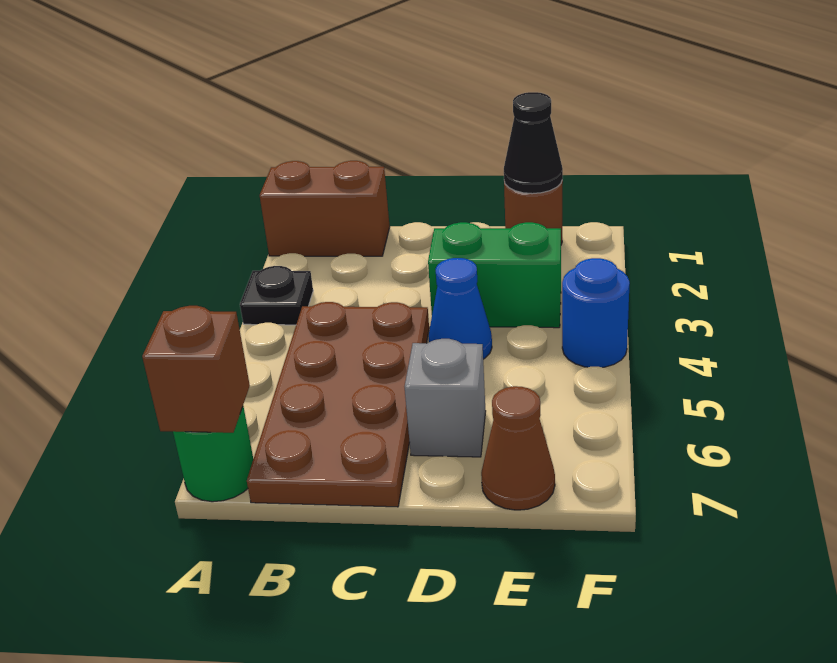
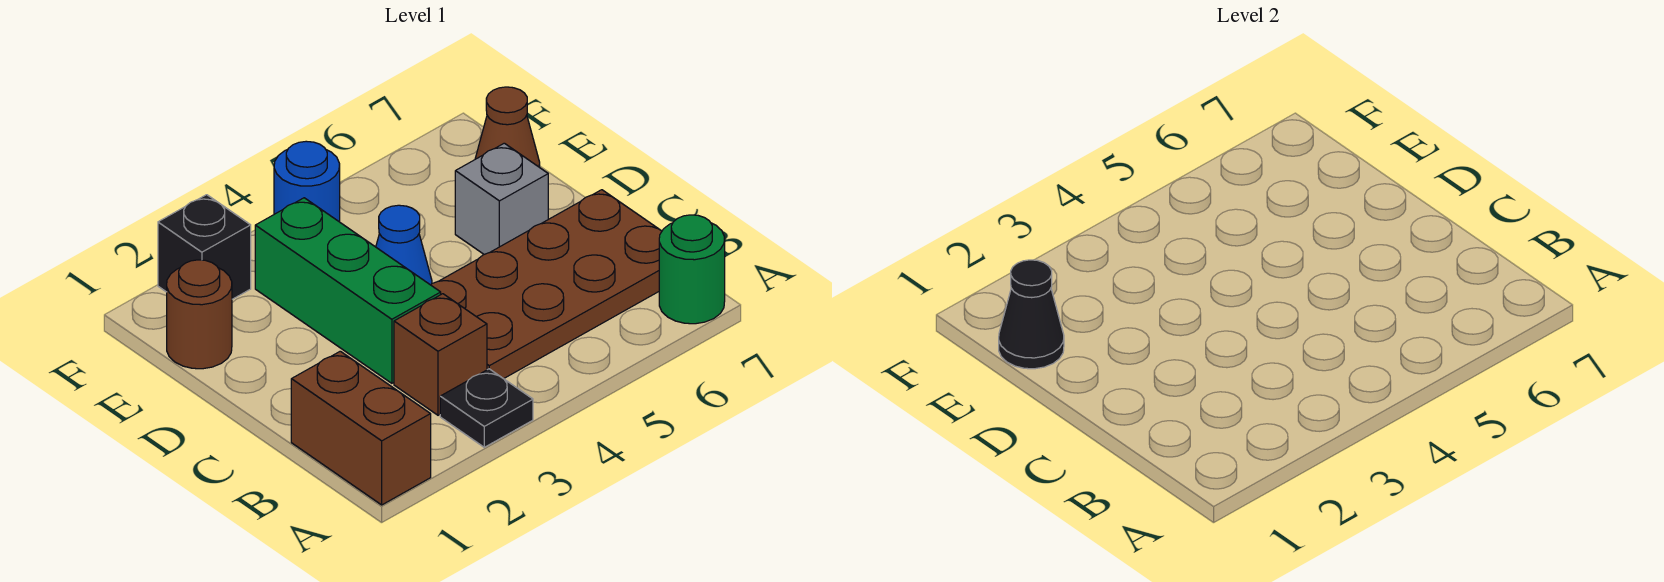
brown 1x1 brick [142,306,250,433] -> brown 1x1 brick moved to [394,294,487,415]
green 1x2 brick [428,222,561,328] -> green 1x3 brick [255,198,441,383]
none -> black 1x1 brick [158,195,251,299]

